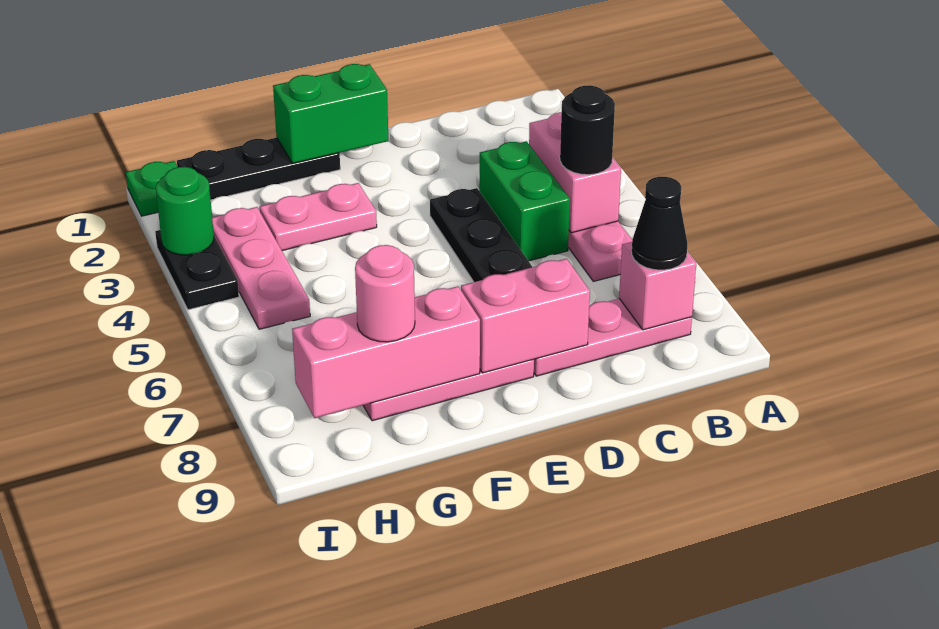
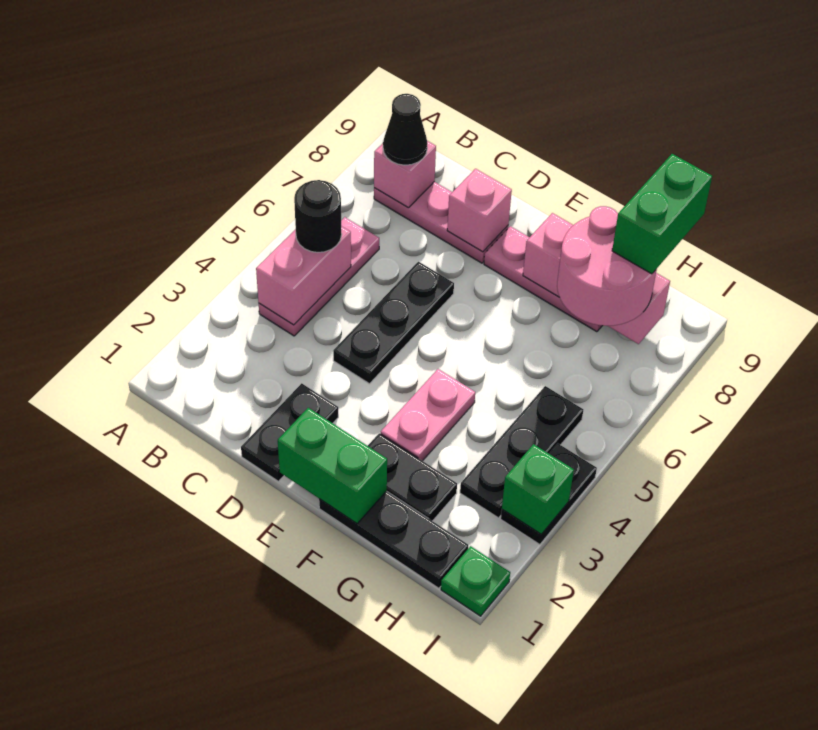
green 1x2 brick [479,141,570,261] -> green 1x2 brick moved to [612,154,712,274]
none -> black 1x2 plate [241,383,338,481]
pink 1x2 brick [461,259,590,373] -> pink 1x1 brick [447,169,512,252]
none -> black 1x2 plate [368,433,457,521]
pink 1x2 plate [260,183,377,251] -> pink 1x2 plate turned to [381,369,475,461]
pink 1x1 round brick [355,245,415,342] -> pink 2x2 round brick [557,206,657,326]
pink 1x3 plate [212,207,310,329] -> black 1x3 plate [460,386,583,518]
green 1x1 round brick [156,167,214,255] -> green 1x1 brick [502,444,574,534]

